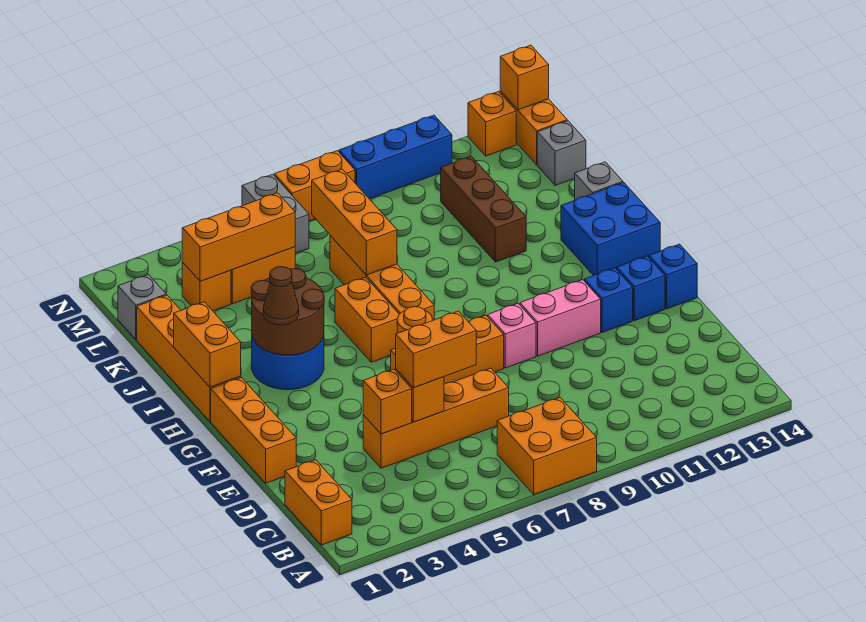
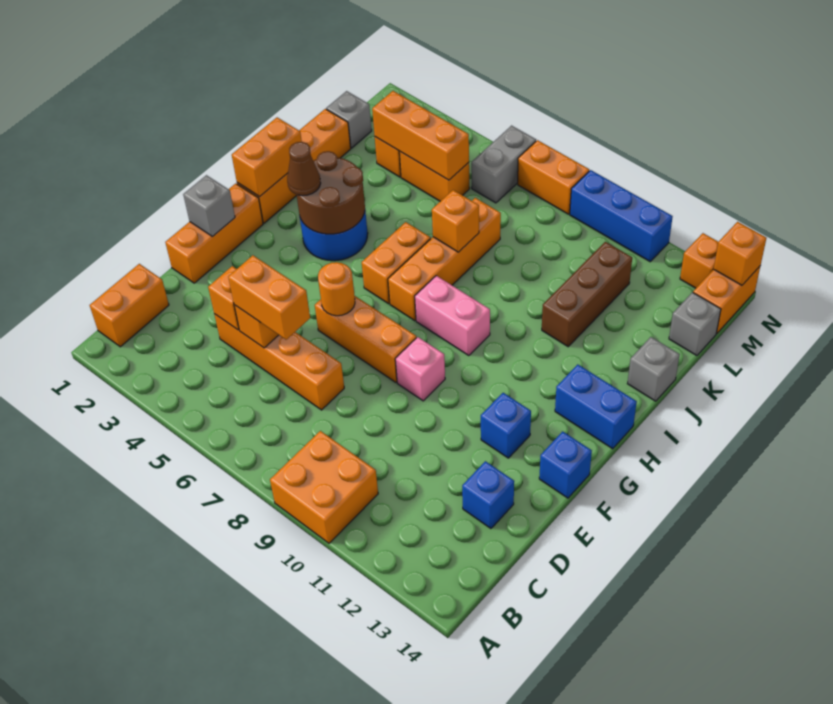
orange 2x2 brick [497,398,597,494] -> orange 2x2 brick moved to [270,431,378,543]
none -> grey 1x1 brick [183,175,235,237]
pink 1x2 brick [520,280,601,356] -> pink 1x2 brick moved to [415,276,490,356]
blue 1x1 brick [617,256,665,321] -> blue 1x1 brick moved to [462,461,514,529]
blue 2x2 brick [561,183,660,276] -> blue 1x2 brick [555,364,637,449]
orange 1x3 brick [312,169,397,275] -> orange 1x1 brick [432,190,479,252]

